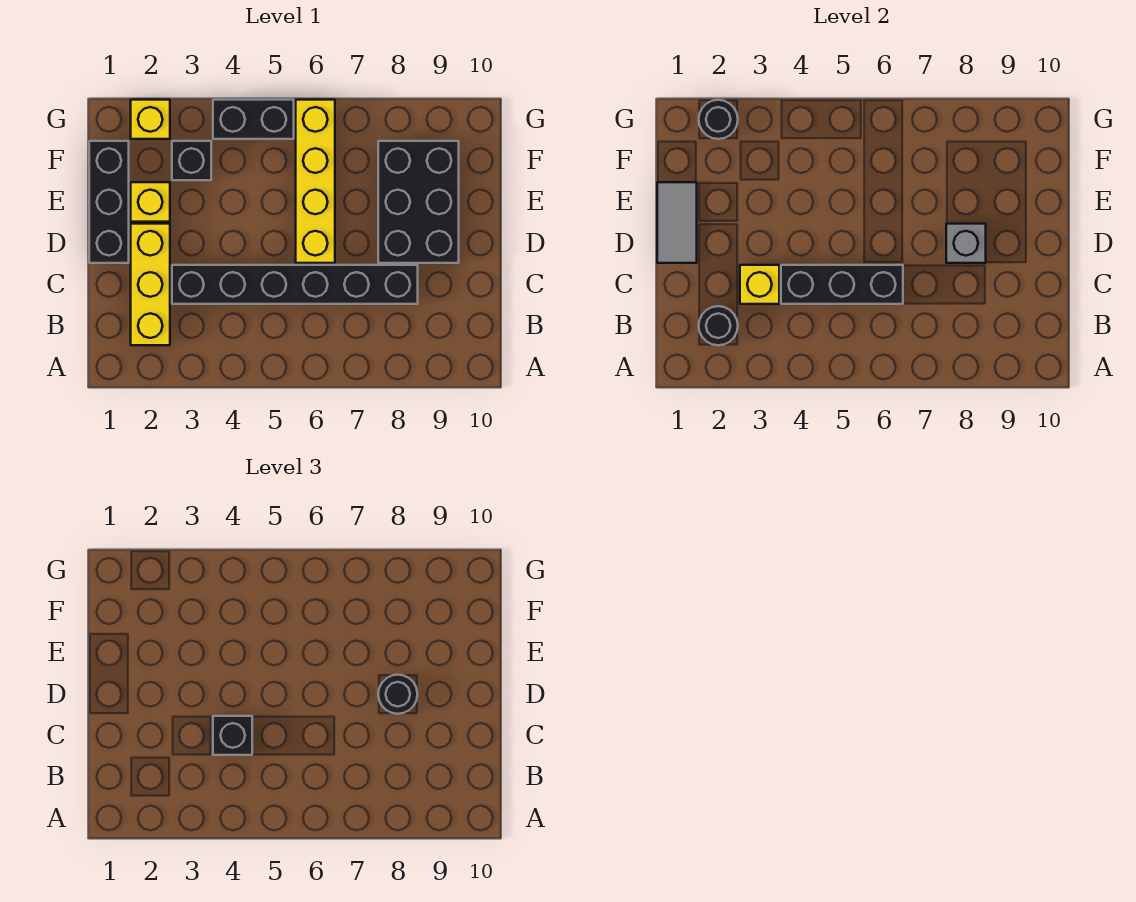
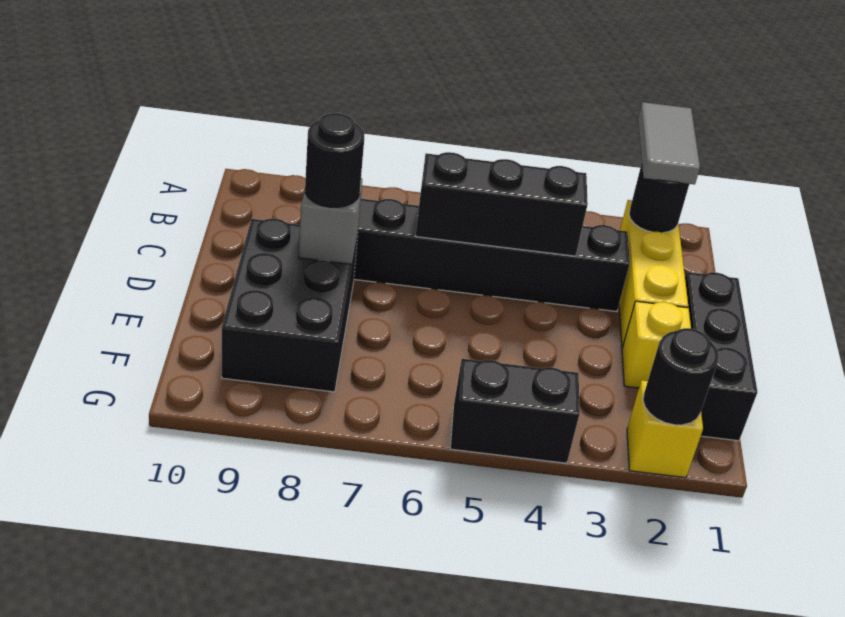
yellow 1x1 brick [740,265,779,304] -> none
black 1x1 brick [213,716,252,755] -> none
grey 1x2 tile [657,182,697,263] -> grey 1x2 tile moved to [638,102,700,184]
yellow 1x4 brick [296,100,335,263] -> none
black 1x1 brick [172,141,211,180] -> none

